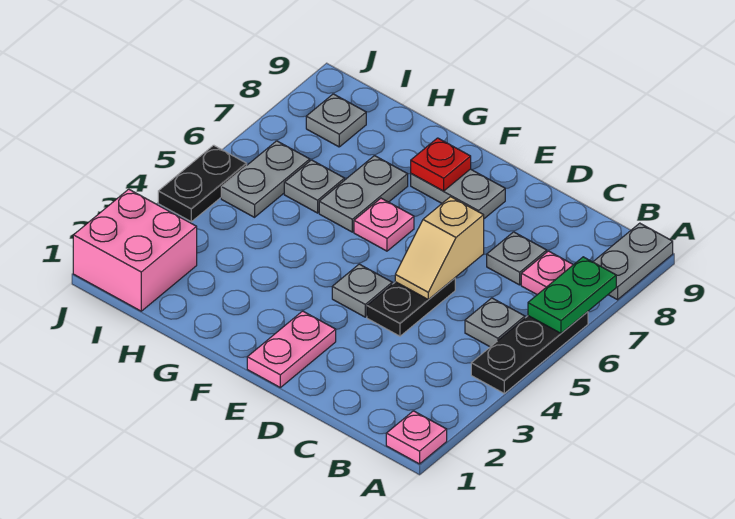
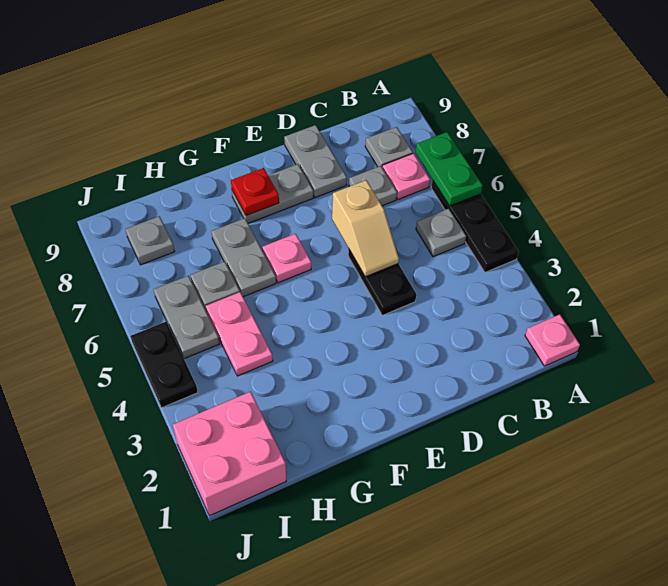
grey 1x2 plate [593,223,673,300] -> grey 1x2 plate moved to [284,125,347,198]
pink 1x2 plate [247,311,336,387] -> pink 1x2 plate moved to [206,292,273,376]
grey 1x1 plate [332,264,392,317] -> grey 1x1 plate moved to [365,127,413,167]

